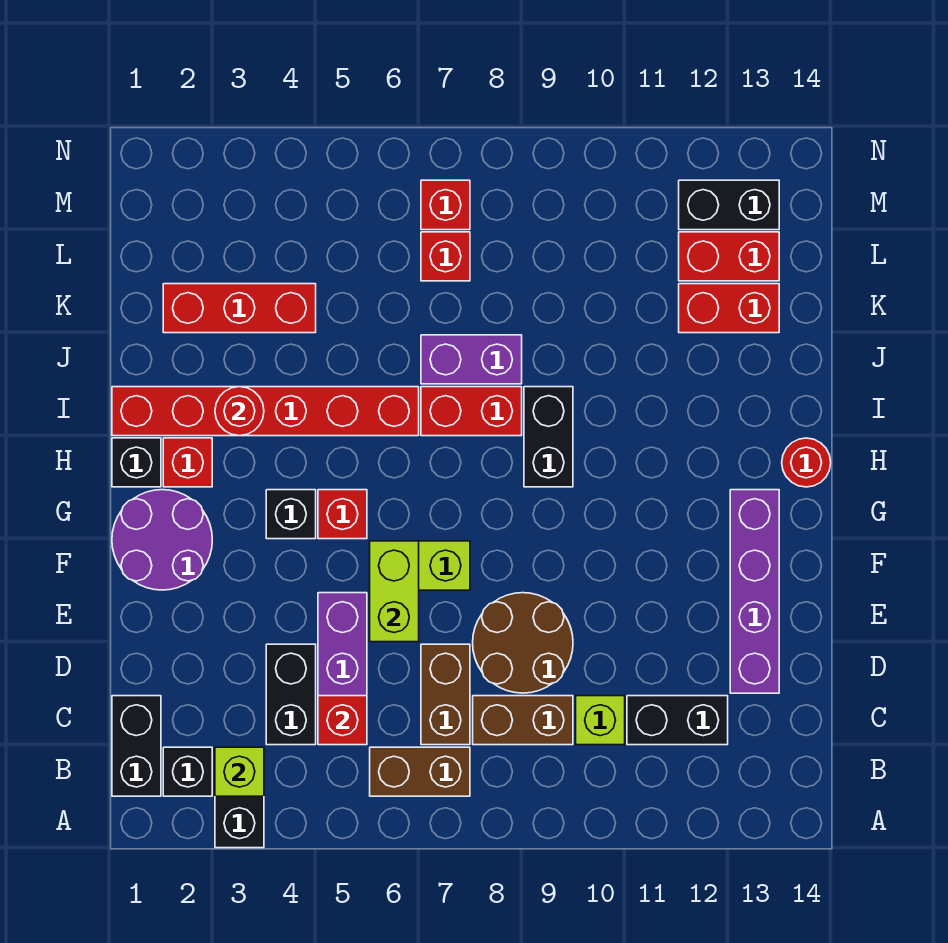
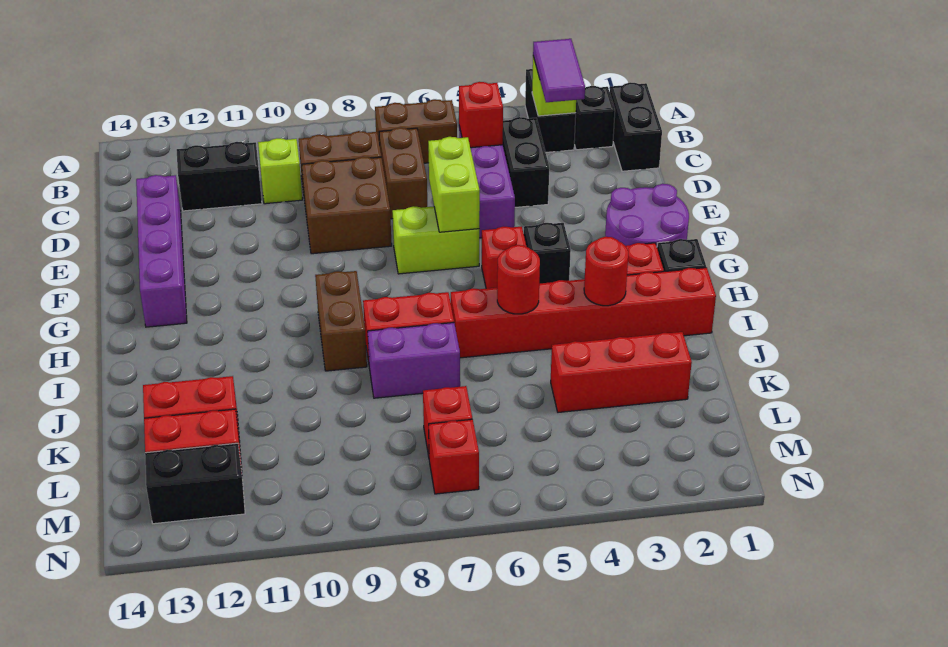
none -> purple 1x2 tile [533,39,585,102]
brown 2x2 round brick [473,593,573,693] -> brown 2x2 brick [302,157,392,254]
black 1x2 brick [524,387,573,487] -> brown 1x2 brick [315,271,367,371]
red 1x1 round brick [782,438,831,487] -> red 1x1 round brick moved to [497,245,540,314]

